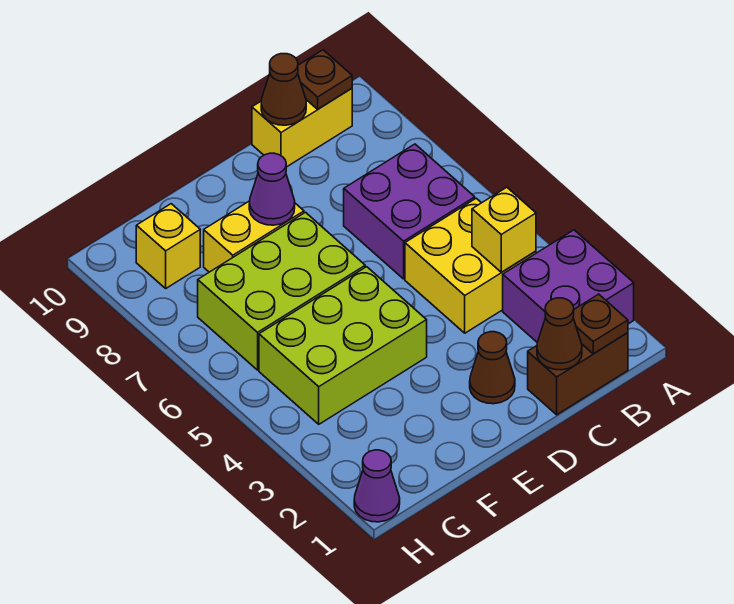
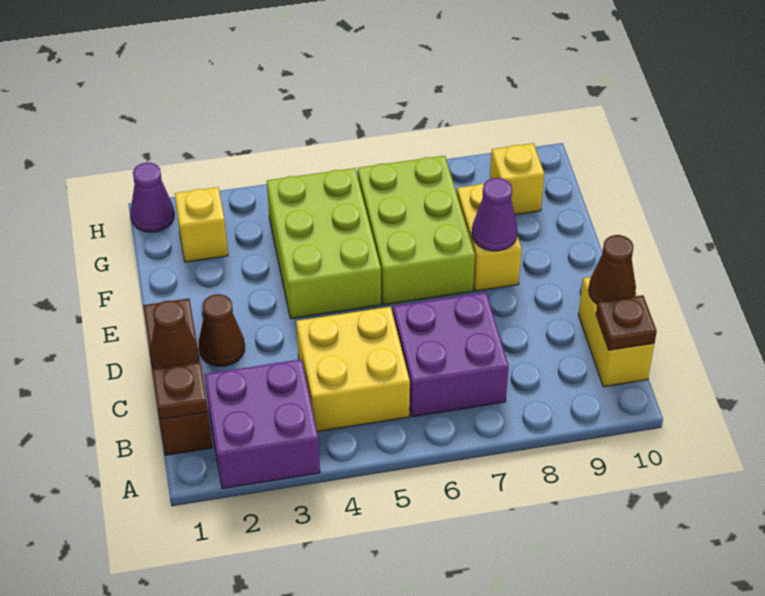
brown 1x2 brick [528,333,628,415] -> brown 1x3 brick [143,298,213,455]
yellow 1x1 brick [472,187,536,272] -> yellow 1x1 brick moved to [175,187,228,262]

